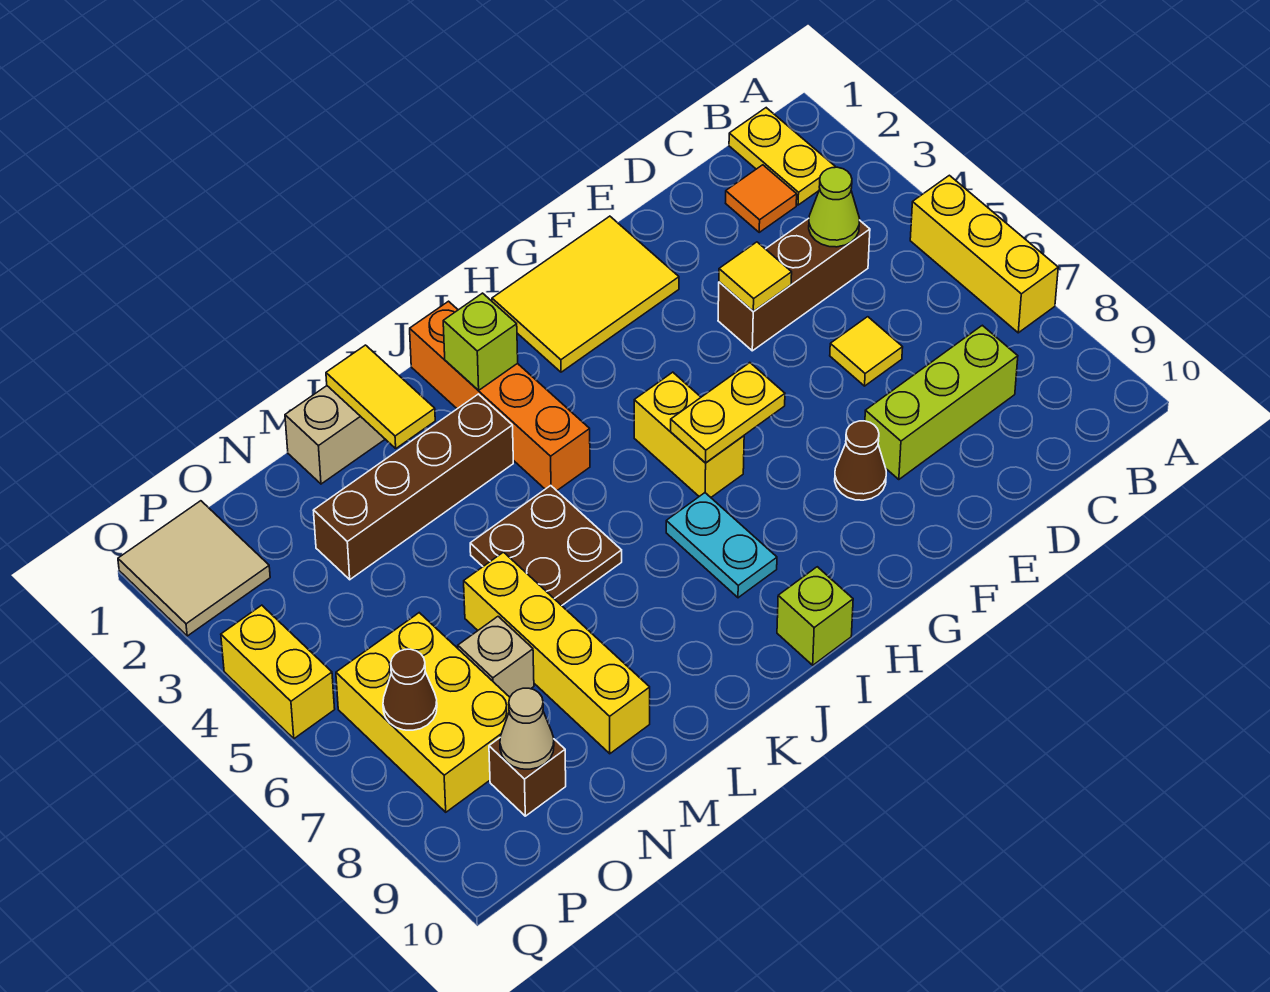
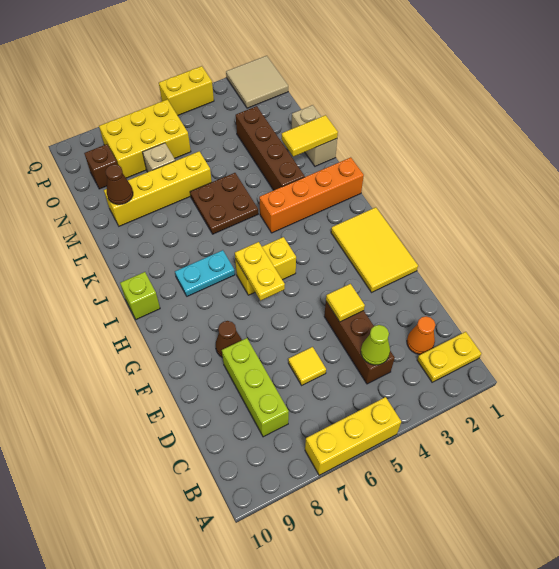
orange 1x1 tile [726,165,797,232] -> orange 1x1 cone [407,316,435,355]
lime 1x1 brick [443,293,518,391] -> none
tan 1x1 cone [500,688,554,769] -> none
brown 1x1 cone [383,649,437,730] -> brown 1x1 cone moved to [105,164,133,205]

